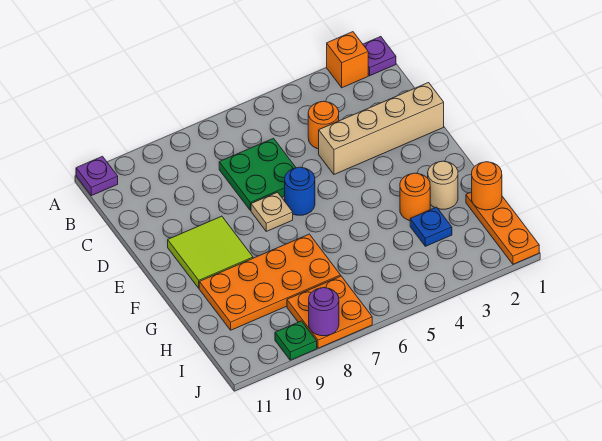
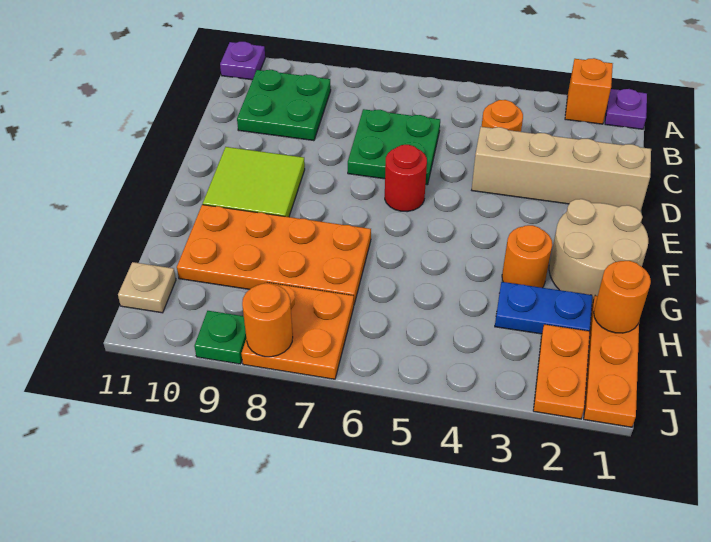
none -> green 2x2 plate [237,70,331,141]
blue 1x1 round brick [285,167,315,215] -> red 1x1 round brick [385,145,427,212]
tan 1x1 plate [251,192,293,231] -> tan 1x1 plate moved to [118,262,176,313]
tan 1x1 round brick [428,161,458,209] -> tan 2x2 round brick [549,199,648,304]
blue 1x1 plate [410,207,452,246] -> blue 1x2 plate [495,282,592,334]
none -> orange 1x2 plate [533,324,590,419]
purple 1x1 round brick [309,288,339,336] -> orange 1x1 round brick [242,283,293,357]

